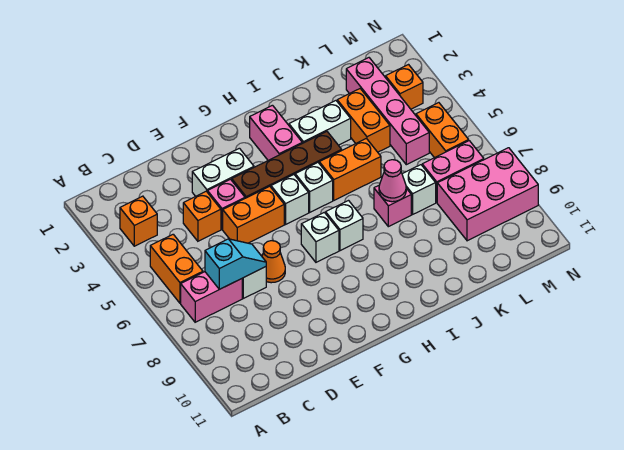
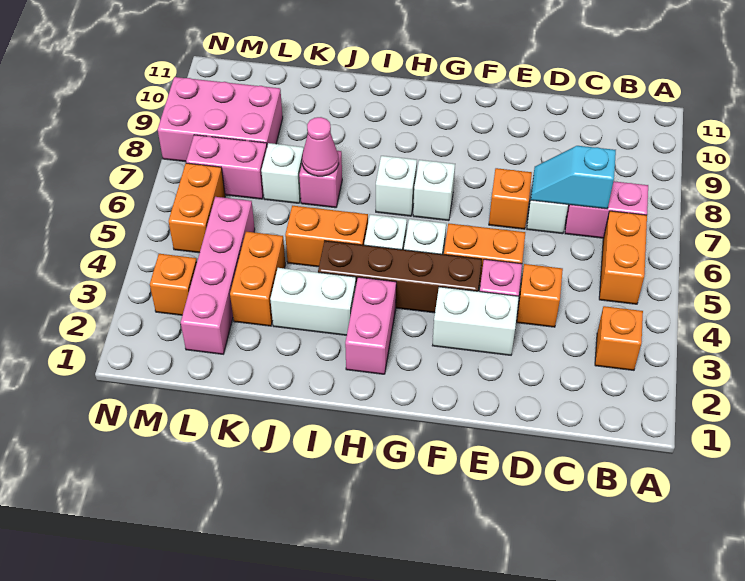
orange 1x1 cone [262,241,285,283] -> orange 1x1 brick [489,168,532,229]

